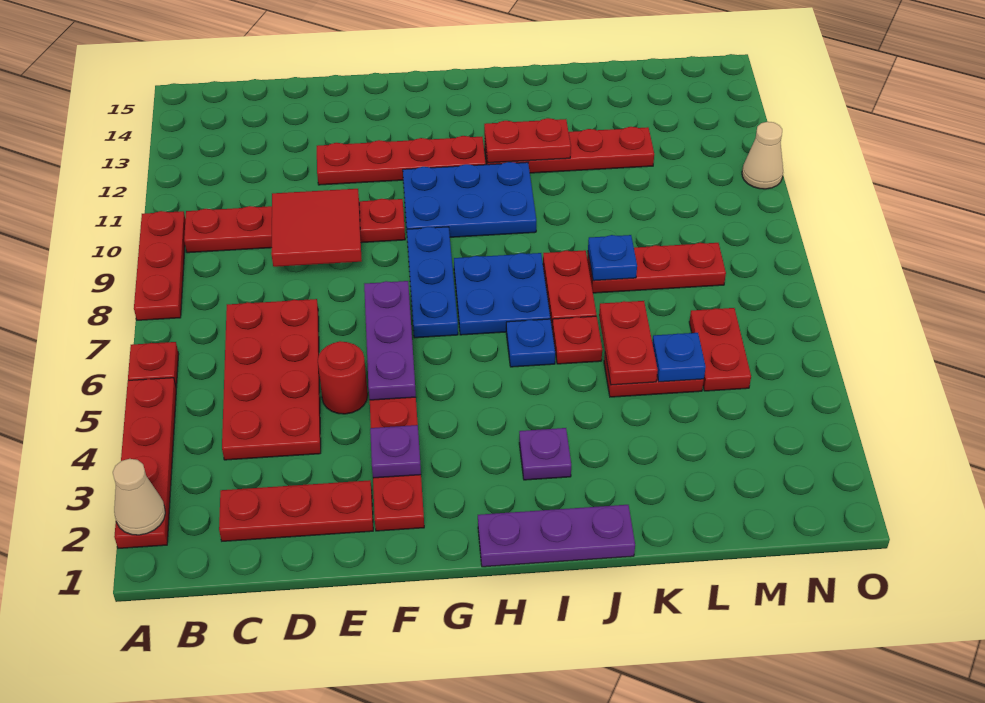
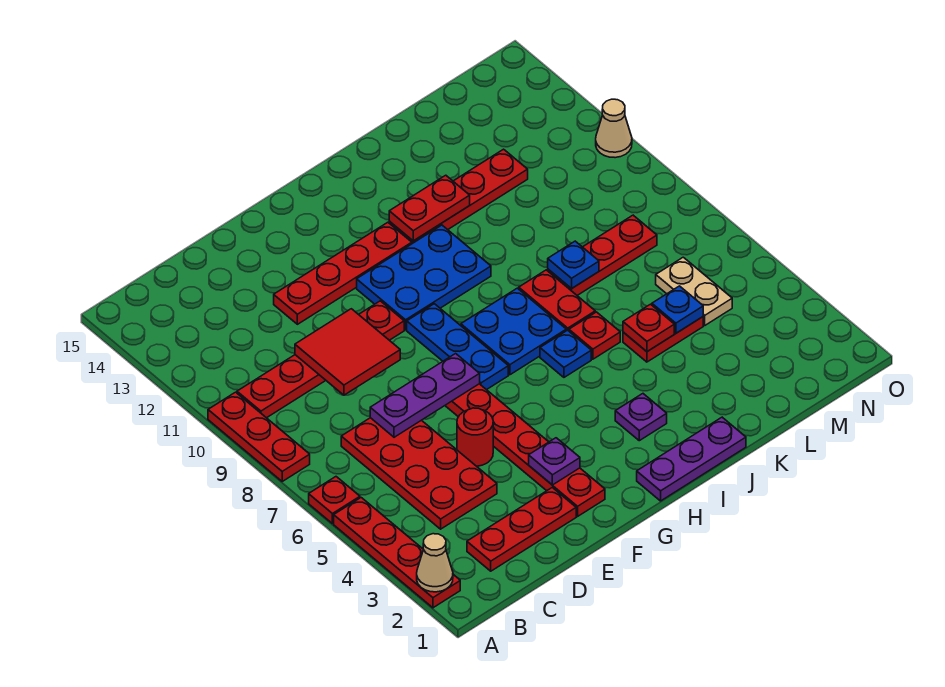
purple 1x3 plate [364,281,416,400] -> purple 1x3 plate turned to [370,354,480,437]
red 1x2 plate [599,301,658,385] -> red 1x1 plate [623,304,674,352]
red 1x2 plate [689,308,751,391] -> tan 1x2 plate [656,257,732,325]

